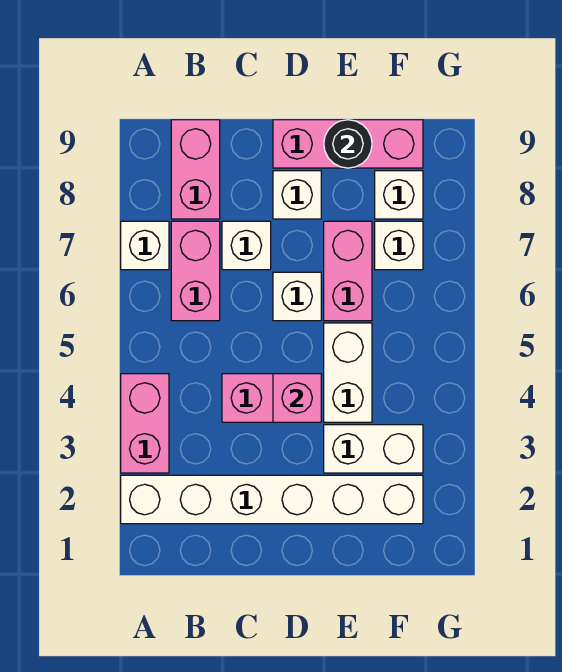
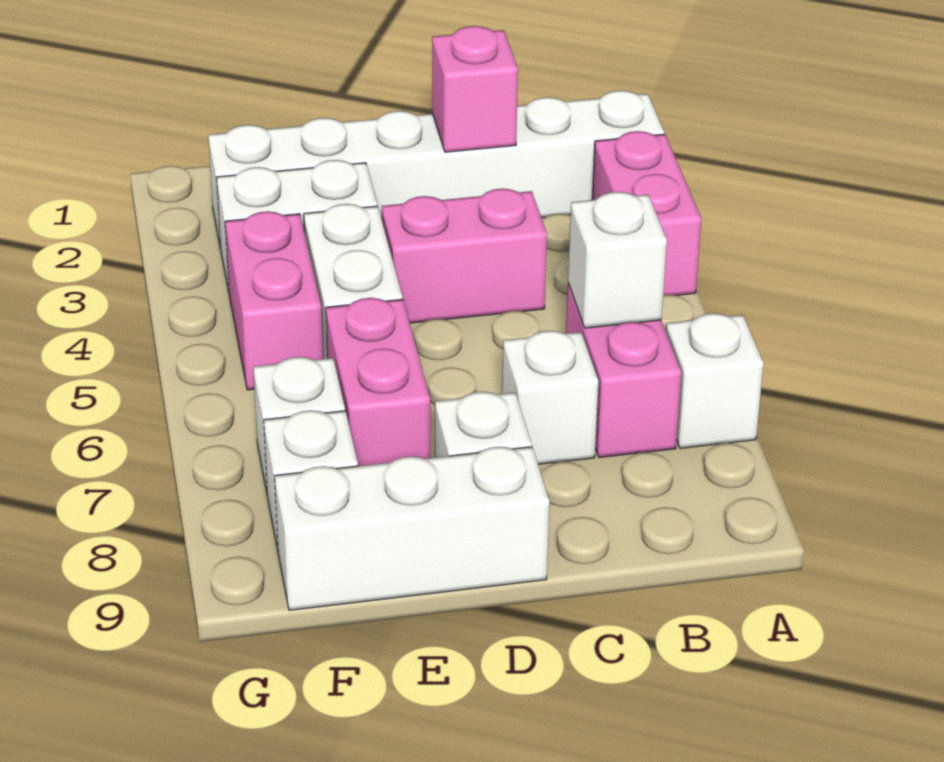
pink 1x2 brick [171,120,220,219] -> pink 1x2 brick moved to [225,211,323,390]
pink 1x1 brick [273,374,321,422] -> pink 1x1 brick moved to [432,26,518,152]
white 1x1 brick [273,272,321,321] -> white 1x1 brick moved to [568,192,667,328]
pink 1x3 brick [273,120,423,168] -> white 1x3 brick [275,447,549,610]
black 1x1 round brick [324,120,372,168] -> none

